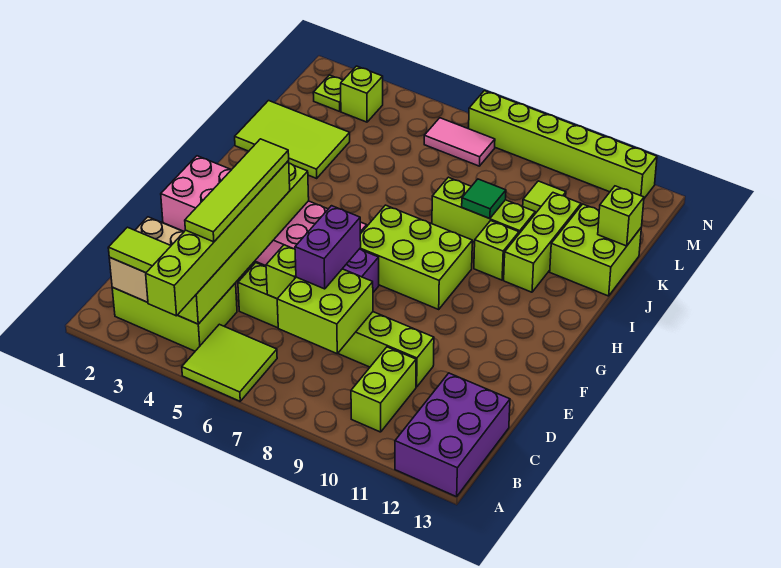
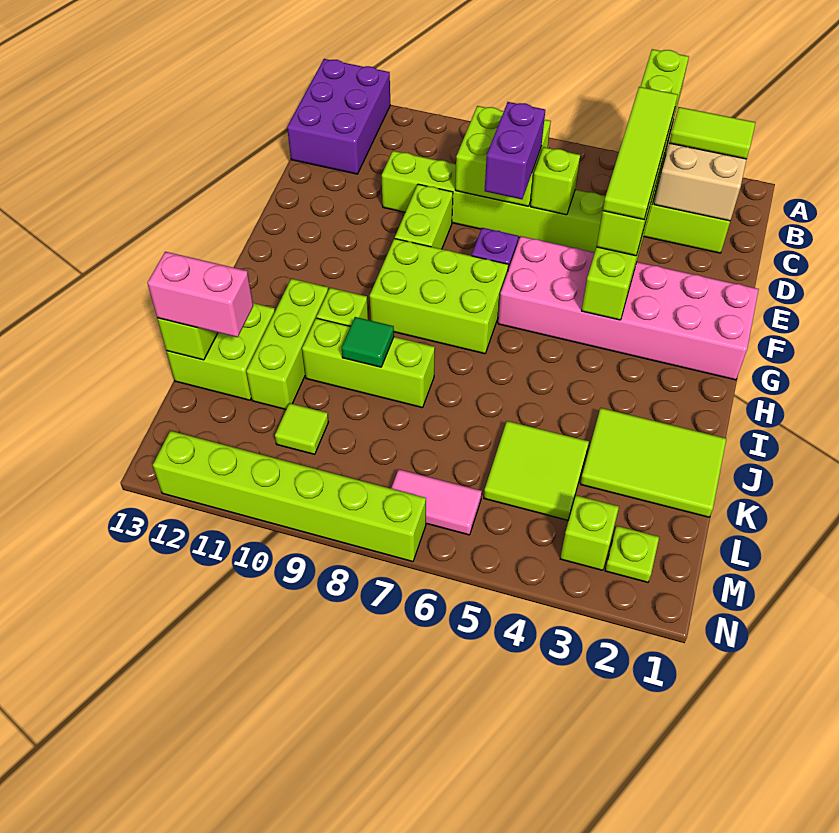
lime 2x2 tile [182,324,277,401] -> lime 2x2 tile moved to [484,421,589,520]
lime 1x2 brick [351,347,416,432] -> lime 1x2 brick moved to [395,184,453,249]
none -> pink 1x2 brick [147,252,253,337]

